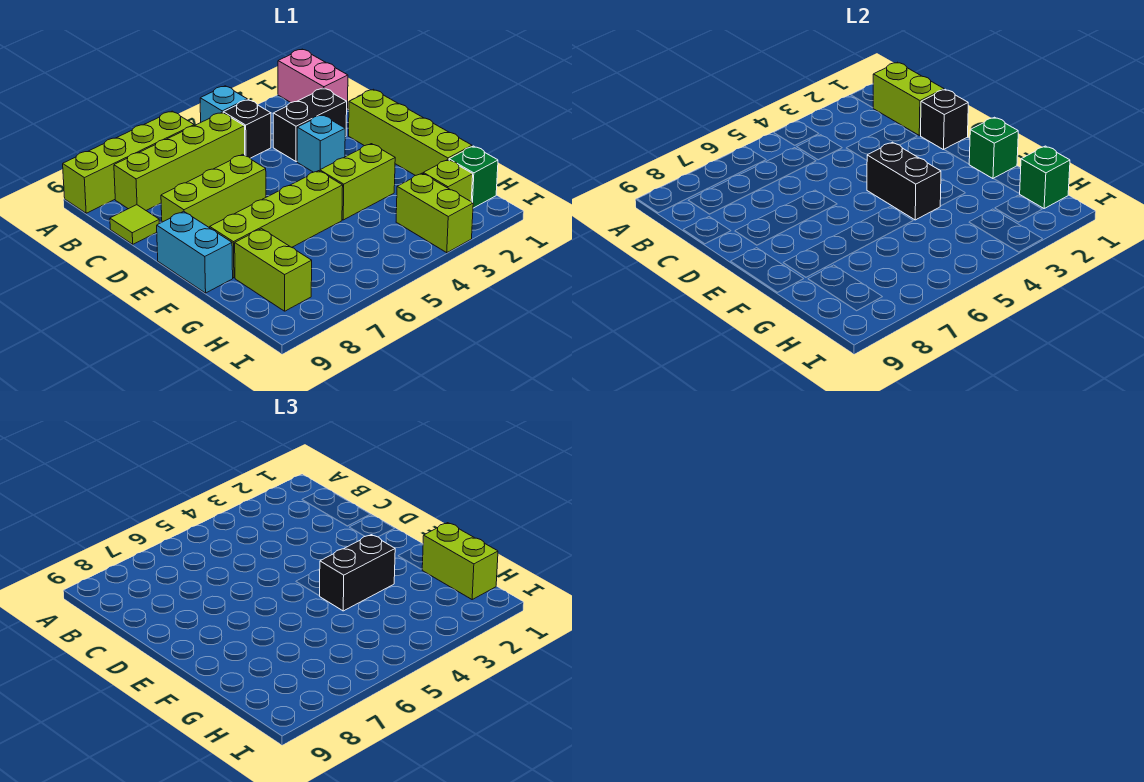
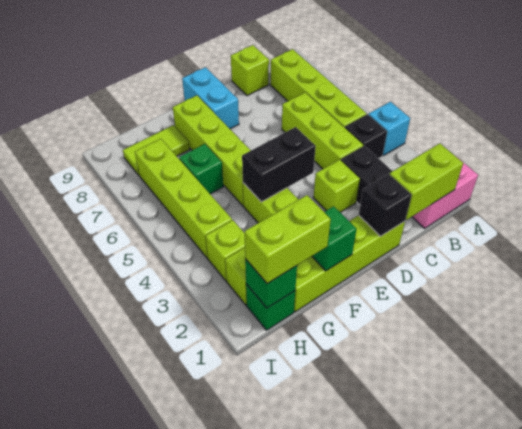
lime 1x4 brick [63,111,194,213] -> lime 1x4 brick moved to [135,139,232,258]
lime 1x1 tile [110,205,159,244] -> lime 1x1 brick [231,45,269,96]
cyan 1x1 brick [297,115,345,172] -> lime 1x1 brick [313,160,360,212]
lime 1x3 brick [161,154,266,228] -> lime 1x3 brick moved to [282,92,363,169]
cyan 1x2 brick [157,211,233,293] -> cyan 1x2 brick turned to [182,67,239,129]
black 1x2 brick [320,535,395,611] -> none
none -> green 1x1 brick [179,144,223,194]
lime 1x2 brick [235,229,312,311] -> lime 1x2 tile [123,125,190,175]
lime 1x2 brick [396,173,473,253] -> lime 1x1 brick [206,220,245,281]

